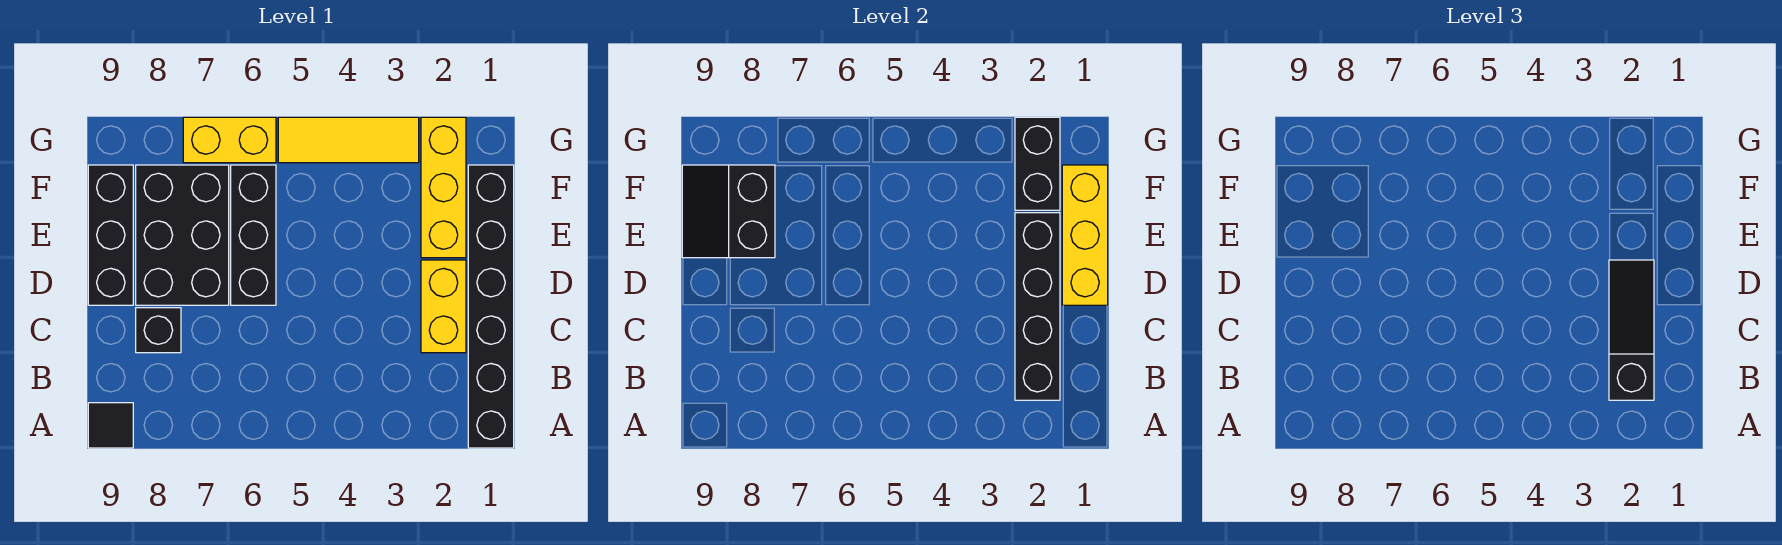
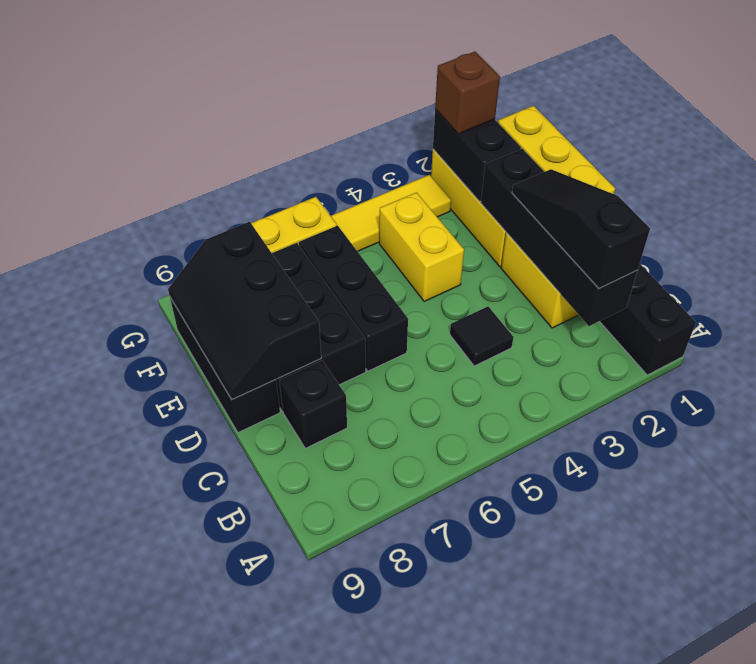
black 1x1 tile [88,403,133,448] -> black 1x1 tile moved to [450,306,514,366]
none -> yellow 1x2 brick [379,192,464,302]
black 2x2 slope [682,165,775,258] -> black 2x3 slope [168,222,321,400]
none -> brown 1x1 brick [435,52,500,134]

